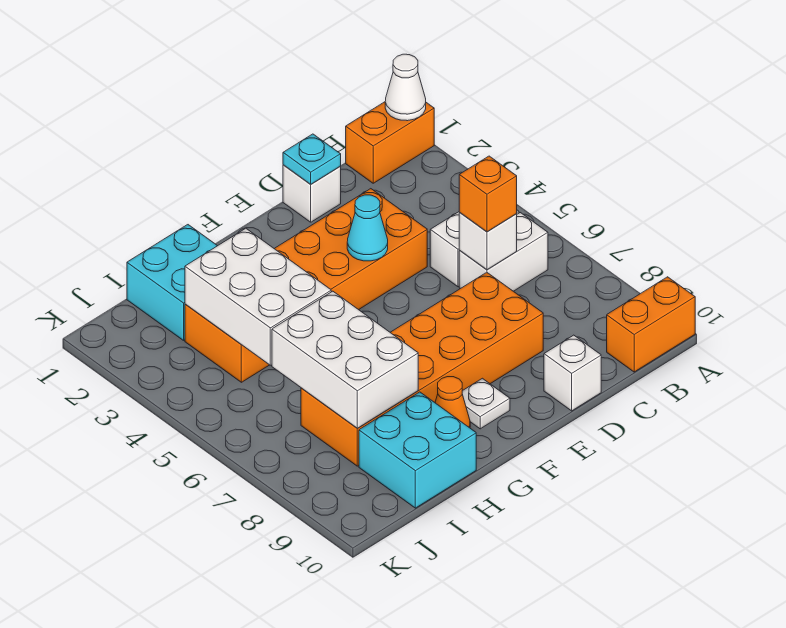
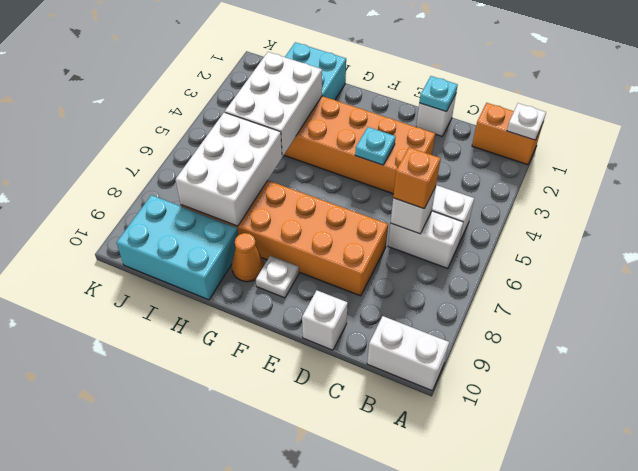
white 1x1 cone [385,54,426,121] -> white 1x1 plate [507,103,546,140]
orange 1x2 brick [607,277,695,372] -> white 1x2 brick [367,316,449,391]
cyan 1x1 cone [347,195,388,261] -> cyan 1x1 plate [355,127,396,165]
cyan 2x2 brick [359,392,476,508] -> cyan 2x3 brick [117,195,238,300]

